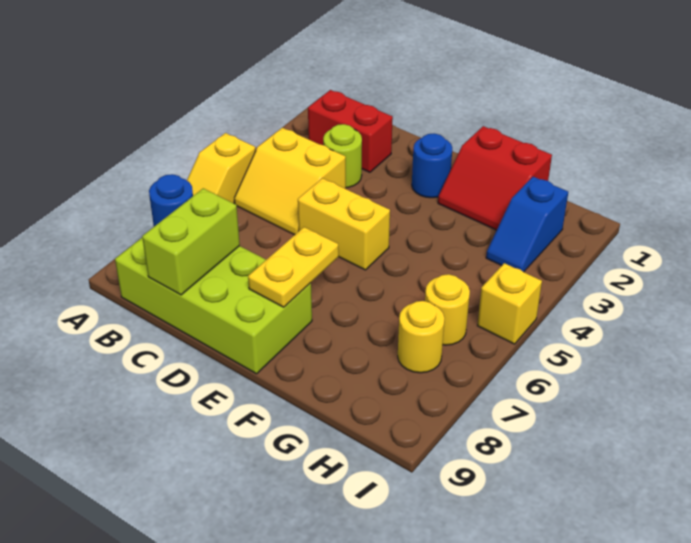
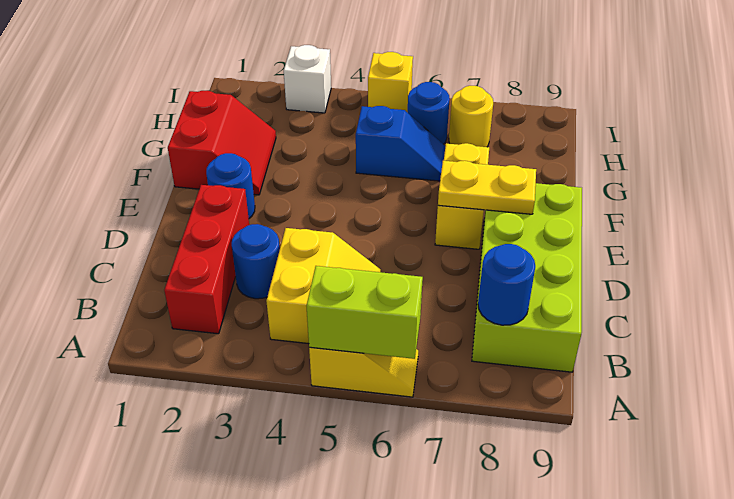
red 1x2 brick [308,90,393,172] -> red 1x3 brick [164,185,249,334]
lime 1x1 round brick [323,124,362,188] -> blue 1x1 round brick [232,224,280,299]
lime 1x2 brick [142,188,240,295] -> lime 1x2 brick moved to [307,266,423,359]
yellow 1x2 brick [298,178,390,270] -> yellow 1x2 brick moved to [435,143,489,249]
blue 1x2 slope [486,177,568,272] -> blue 1x2 slope moved to [356,106,445,181]
yellow 1x1 round brick [425,274,470,345] -> blue 1x1 round brick [407,82,450,144]
none -> white 1x1 brick [284,45,331,113]

